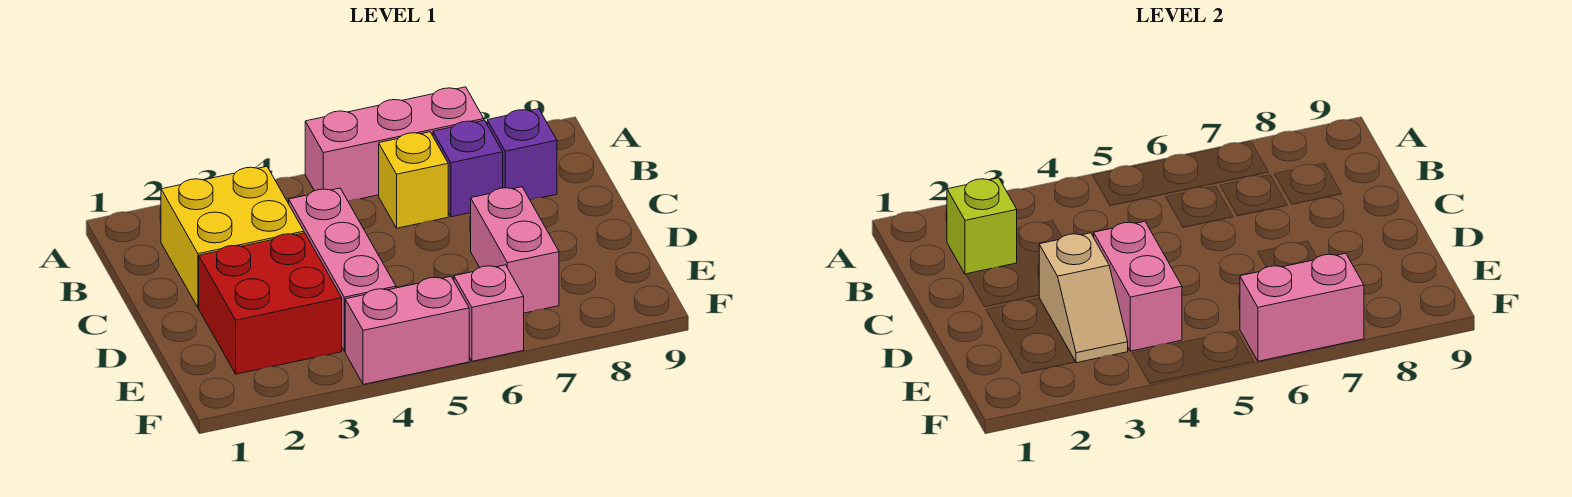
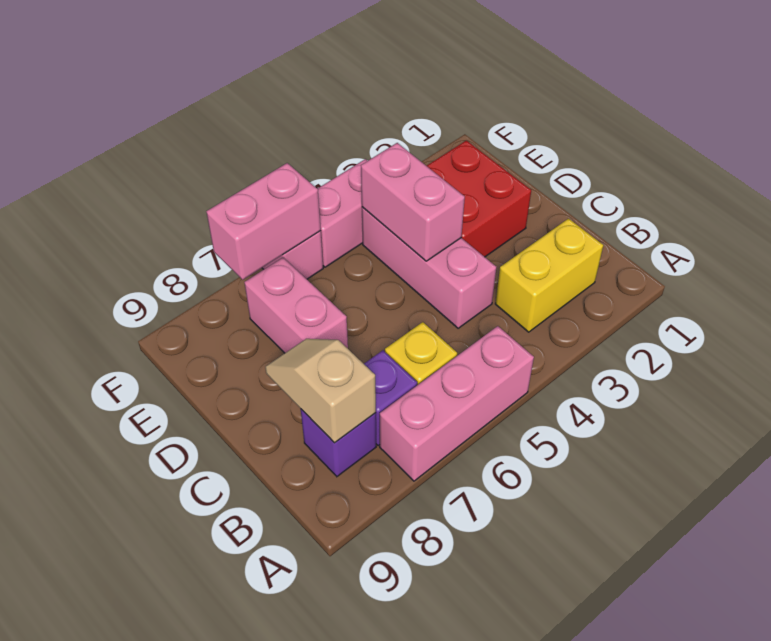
yellow 2x2 brick [161,166,304,308] -> yellow 1x2 brick [495,219,603,332]
lime 1x1 brick [947,178,1017,274] -> none
tan 1x2 slope [1039,233,1128,363] -> tan 1x2 slope moved to [265,339,376,443]

